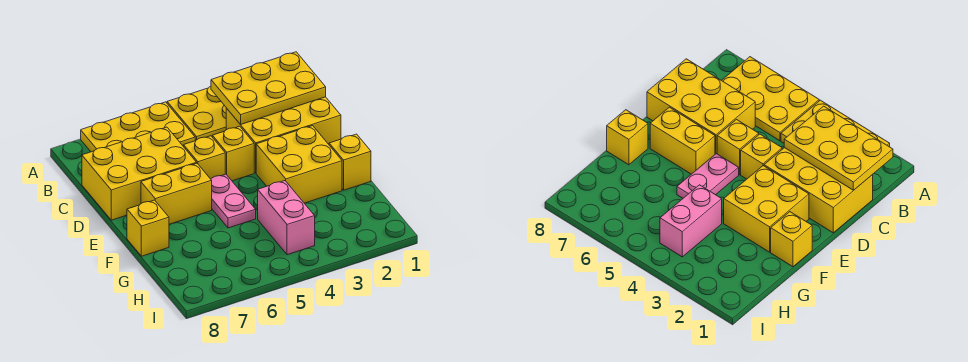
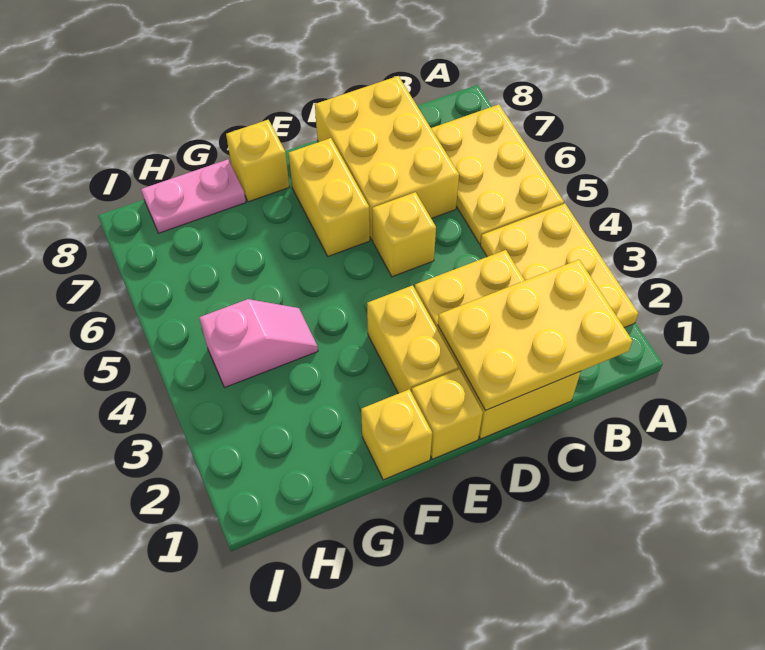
yellow 2x3 plate [211,52,326,125] -> yellow 2x3 plate turned to [438,260,632,411]
yellow 1x1 brick [212,126,254,181] -> yellow 1x1 brick moved to [412,369,483,459]
yellow 2x2 brick [256,126,342,203] -> yellow 1x2 brick [367,285,458,394]
pink 1x2 plate [211,174,256,228] -> pink 1x2 plate moved to [141,159,246,233]
pink 1x2 brick [258,181,315,255] -> pink 1x2 slope [199,299,318,388]

